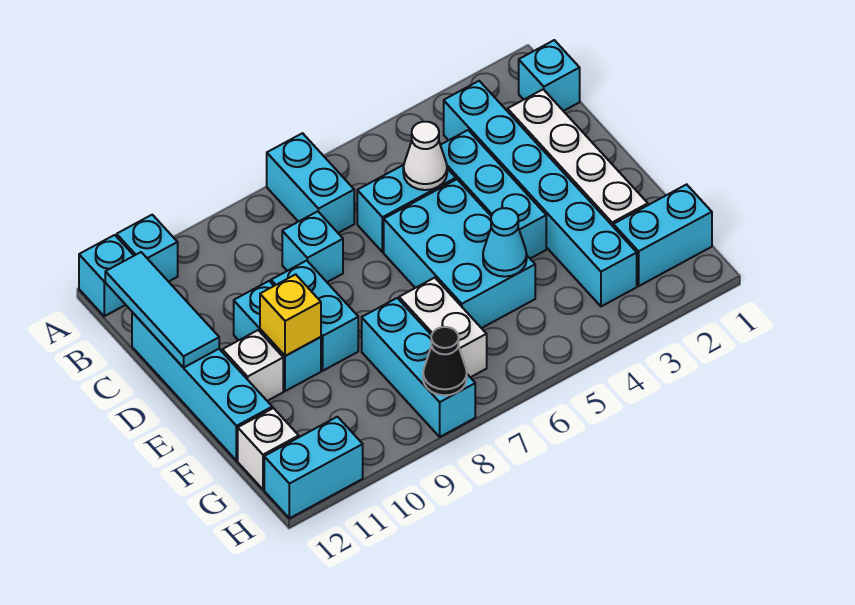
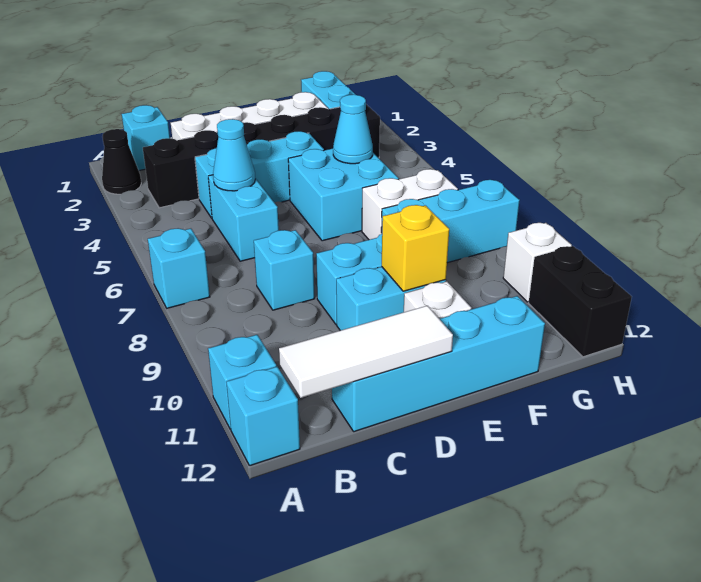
cyan 1x2 brick [267,133,354,233] -> cyan 1x1 brick [148,228,210,308]
cyan 1x6 brick [444,81,637,306] -> black 1x6 brick [143,104,380,208]
cyan 1x3 tile [105,252,219,368] -> white 1x3 tile [279,306,453,398]
white 1x1 cone [403,122,447,190] -> cyan 1x1 cone [213,119,255,191]
cyan 2x3 brick [384,179,535,328] -> cyan 2x2 brick [288,149,399,241]
white 1x1 brick [238,408,299,489] -> white 1x1 brick moved to [503,223,572,302]
black 1x1 cone [423,327,467,395] -> black 1x1 cone moved to [102,129,141,194]
cyan 1x2 brick [264,417,363,518] -> black 1x2 brick [529,246,632,357]

